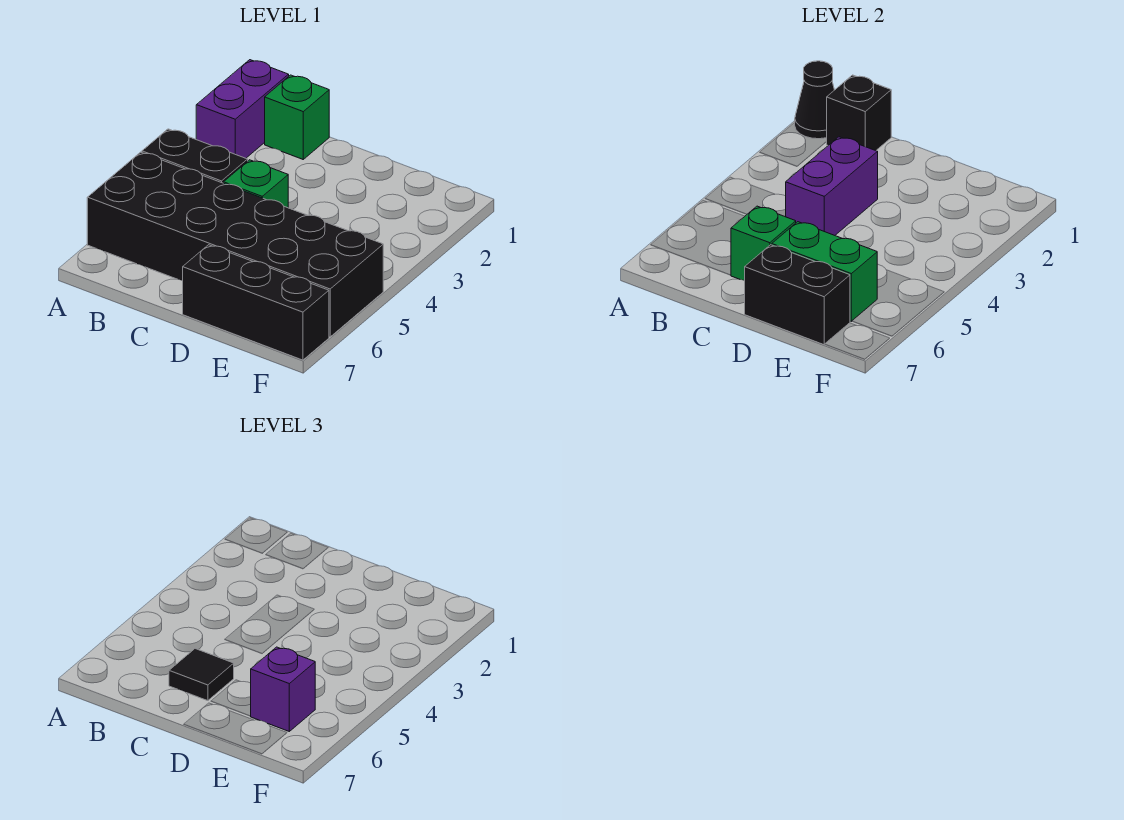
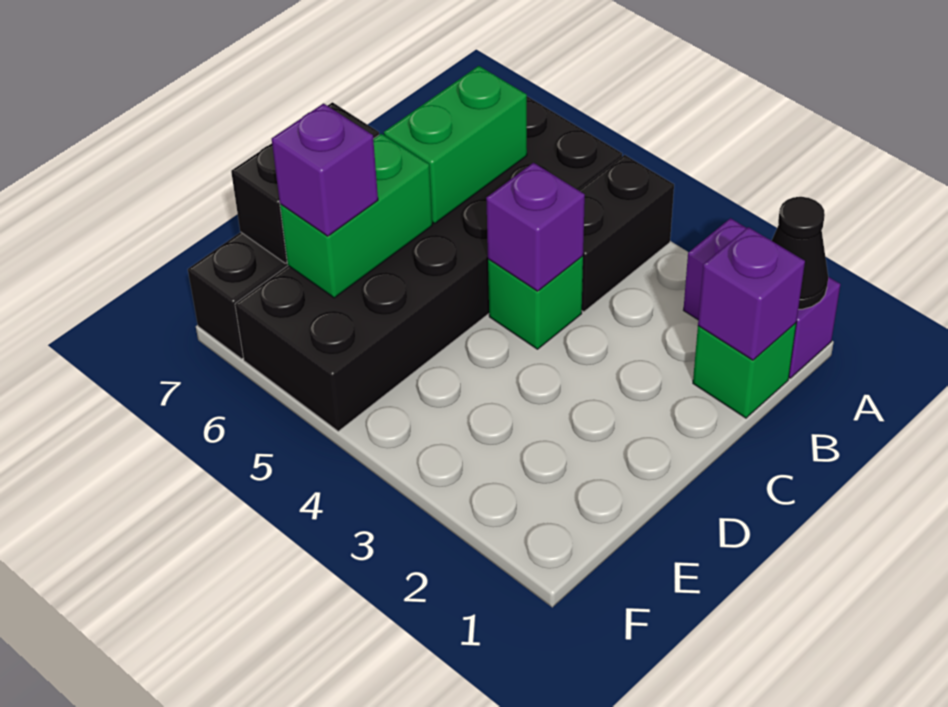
black 1x1 brick [826,75,891,151] -> purple 1x1 brick [698,227,805,360]
purple 1x2 brick [786,137,878,235] -> purple 1x1 brick [486,163,585,291]
green 1x1 brick [731,206,796,281] -> green 1x2 brick [384,66,527,223]
black 1x1 tile [169,649,234,701] -> none

